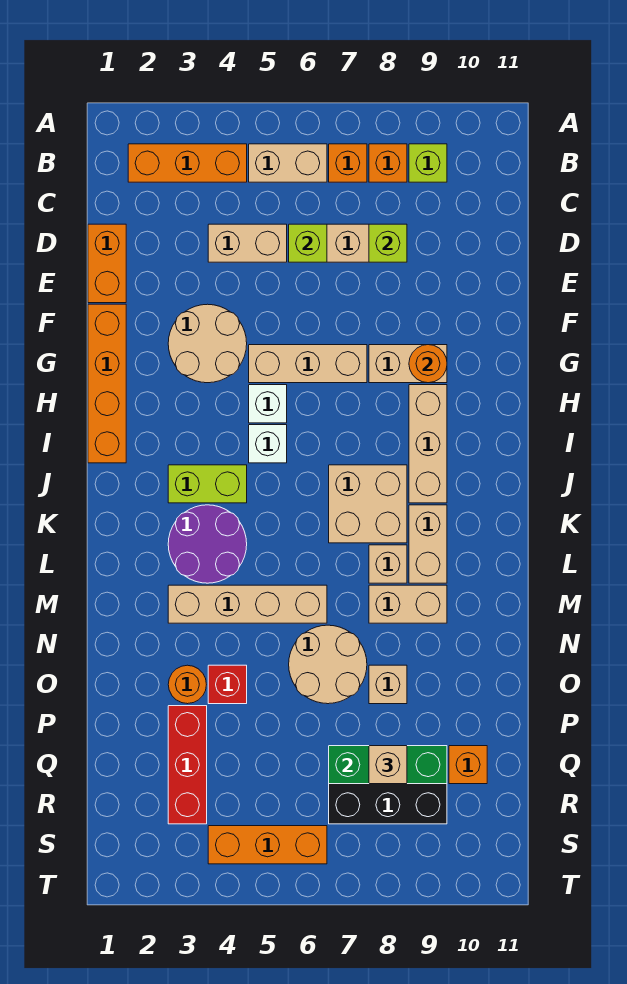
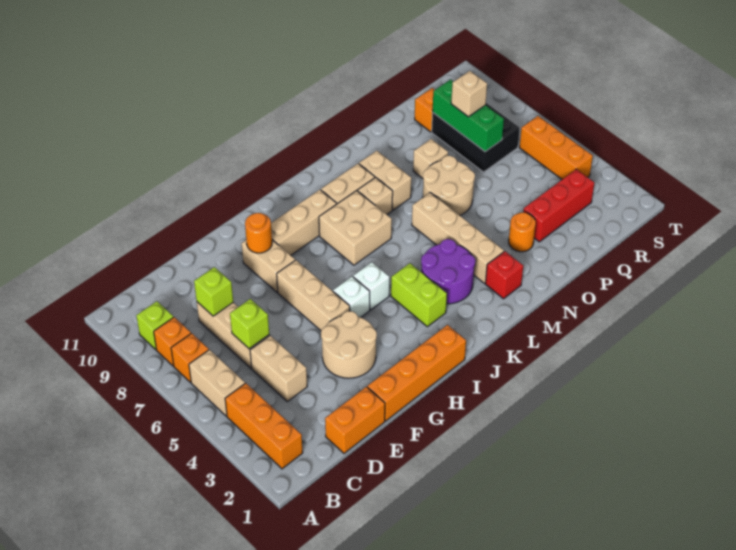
red 1x1 brick [208,665,247,704] -> red 1x1 brick moved to [485,251,523,299]

